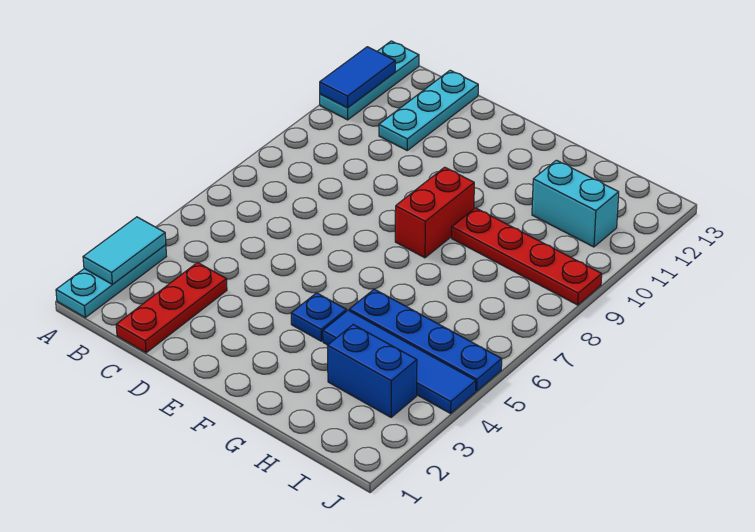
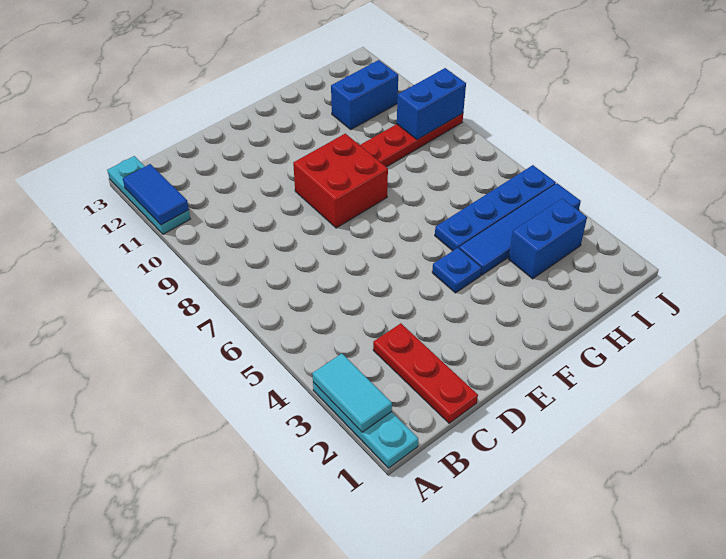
cyan 1x3 plate [379,70,478,150] -> none
red 1x2 brick [395,167,474,258] -> red 2x2 brick [293,133,388,228]
cyan 1x2 brick [532,160,619,247] -> blue 1x2 brick [331,60,398,129]
none -> blue 1x2 brick [397,68,466,140]

